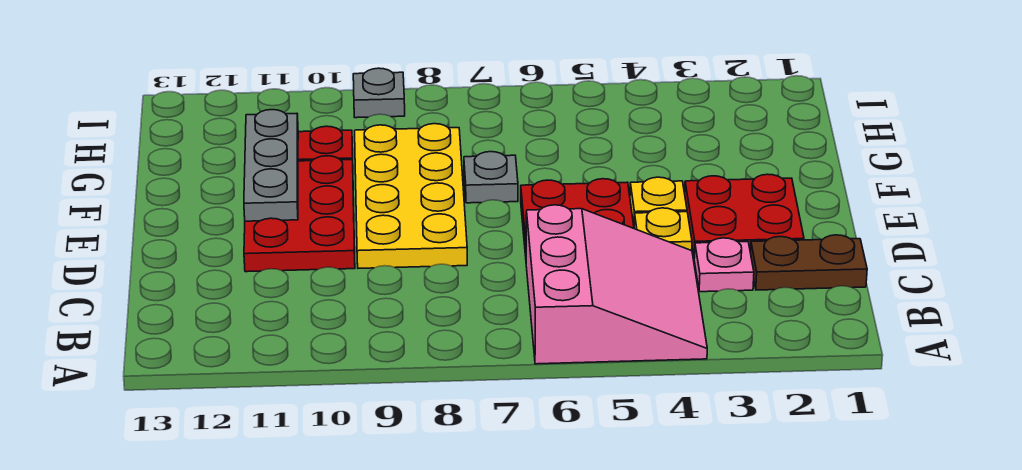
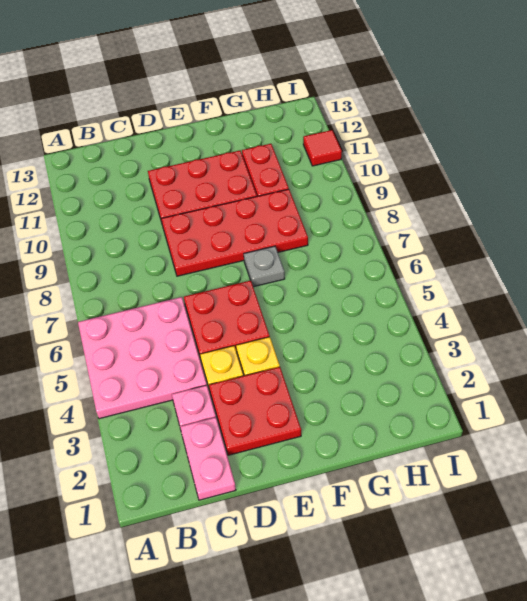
pink 3x3 slope [526,205,707,364] -> pink 3x3 plate [78,297,207,419]
brown 1x2 plate [751,235,867,290] -> pink 1x2 plate [180,417,236,500]
yellow 2x4 plate [355,124,467,268] -> red 2x4 plate [161,189,308,276]
grey 1x3 plate [244,110,298,221] -> none
grey 1x1 plate [353,68,405,118] -> none
none -> red 1x1 tile [303,130,342,166]

